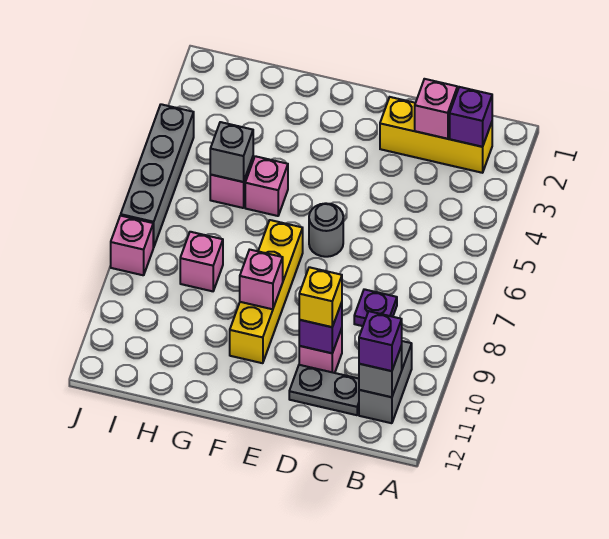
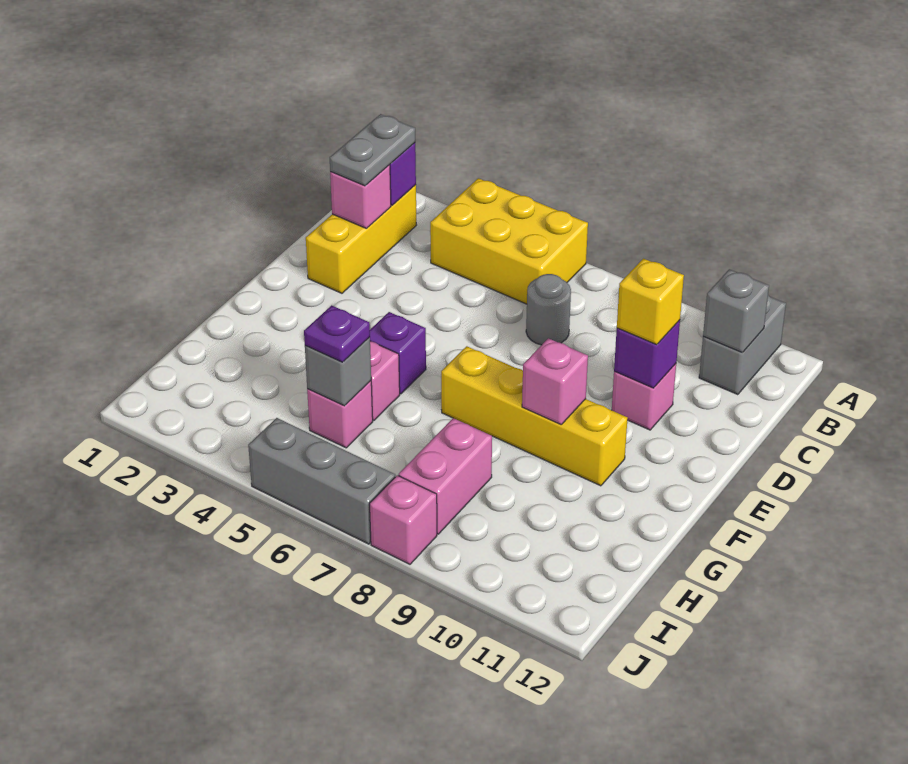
none -> yellow 2x3 brick [430,178,588,304]
grey 1x2 brick [359,341,412,423] -> grey 1x2 brick turned to [699,296,786,395]
purple 1x1 brick [359,311,402,371] -> purple 1x1 brick moved to [370,312,426,394]
purple 1x1 plate [354,289,397,326] -> purple 1x1 plate moved to [304,305,370,362]
grey 1x2 plate [289,365,359,415] -> grey 1x2 plate moved to [330,114,415,186]
grey 1x1 round brick [309,203,343,257] -> grey 1x1 round brick moved to [526,274,571,345]
pink 1x1 brick [180,232,223,291] -> pink 1x2 brick [399,418,492,534]
grey 1x4 brick [121,104,194,247] -> grey 1x3 brick [248,418,395,544]

